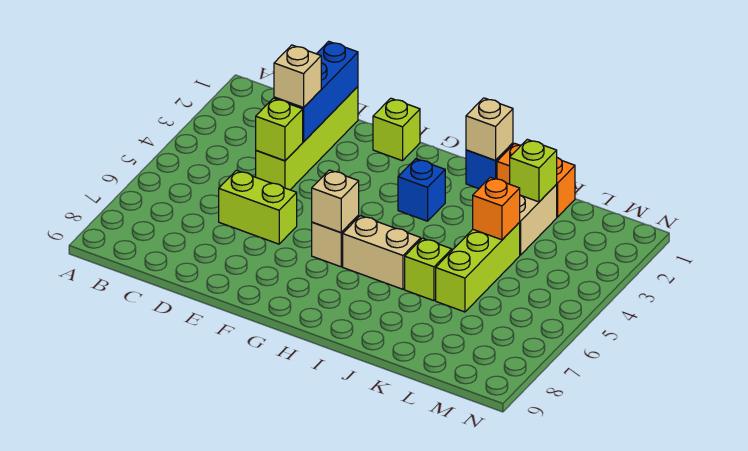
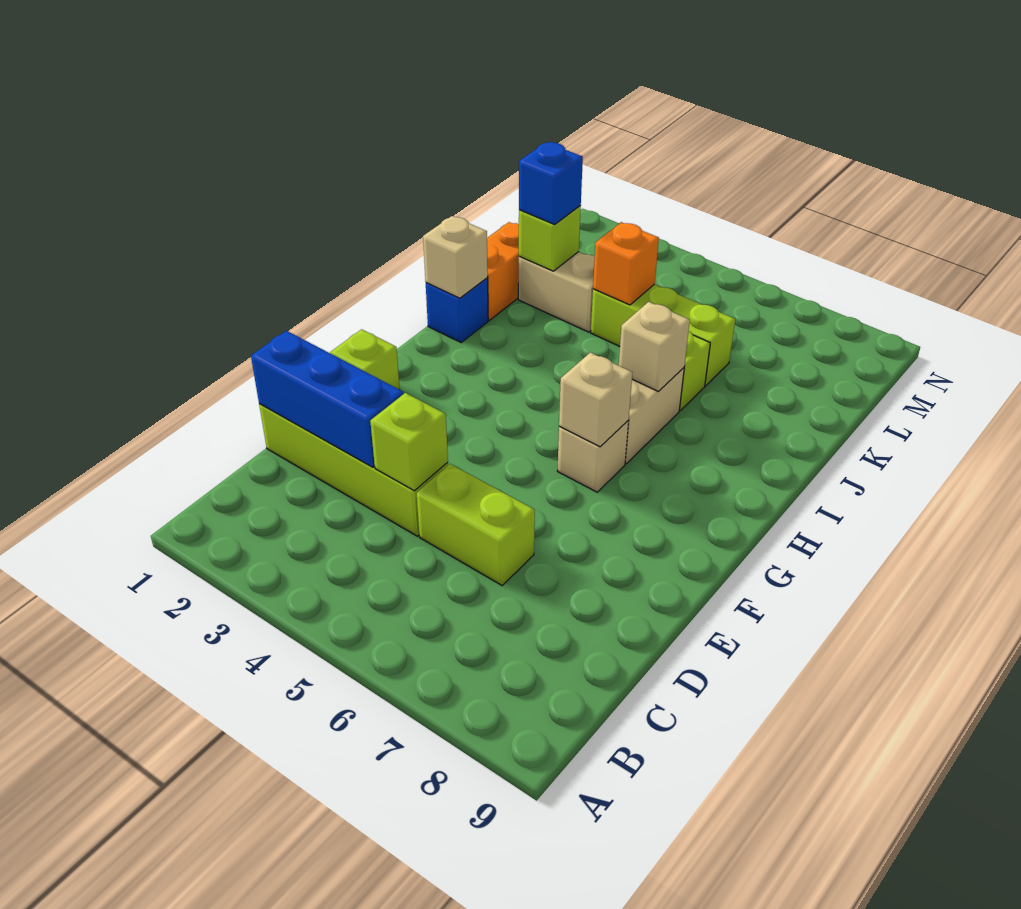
tan 1x1 brick [274,45,321,108] -> tan 1x1 brick moved to [619,302,690,392]
lime 1x2 brick [219,170,297,244] -> lime 1x2 brick turned to [417,464,535,585]
blue 1x1 brick [398,159,445,221] -> blue 1x1 brick moved to [519,142,583,224]

